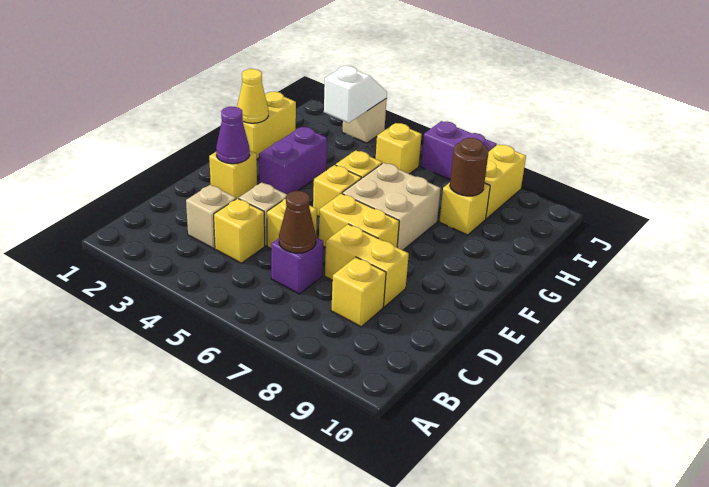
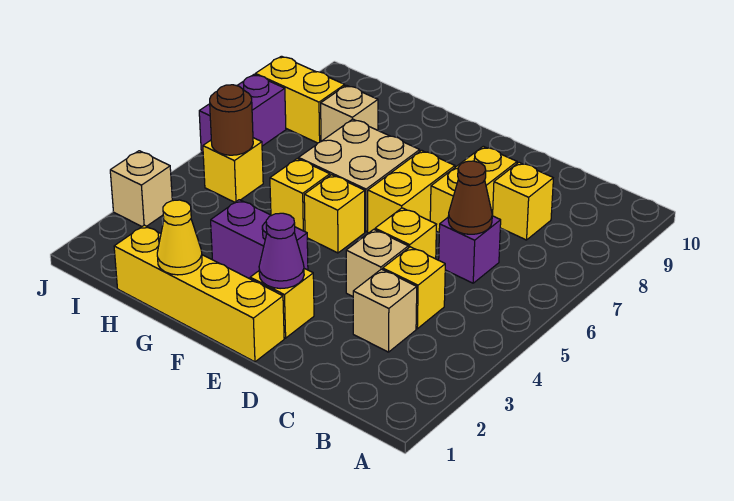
yellow 1x2 brick [243,92,296,159] -> yellow 1x4 brick [114,225,284,362]
yellow 1x1 brick [439,183,490,235] -> tan 1x1 brick [321,85,378,141]
brown 1x1 round brick [450,138,489,196] -> brown 1x1 round brick moved to [210,85,253,155]
white 1x2 slope [324,66,387,123] -> none

